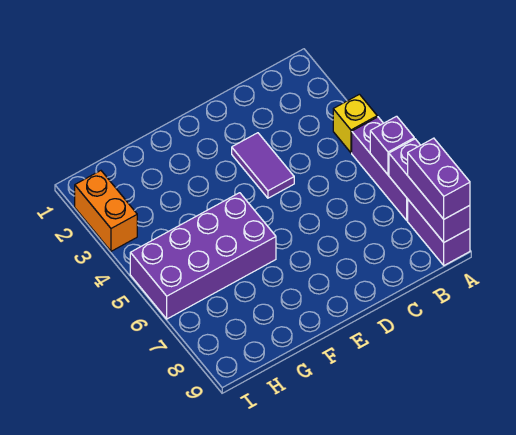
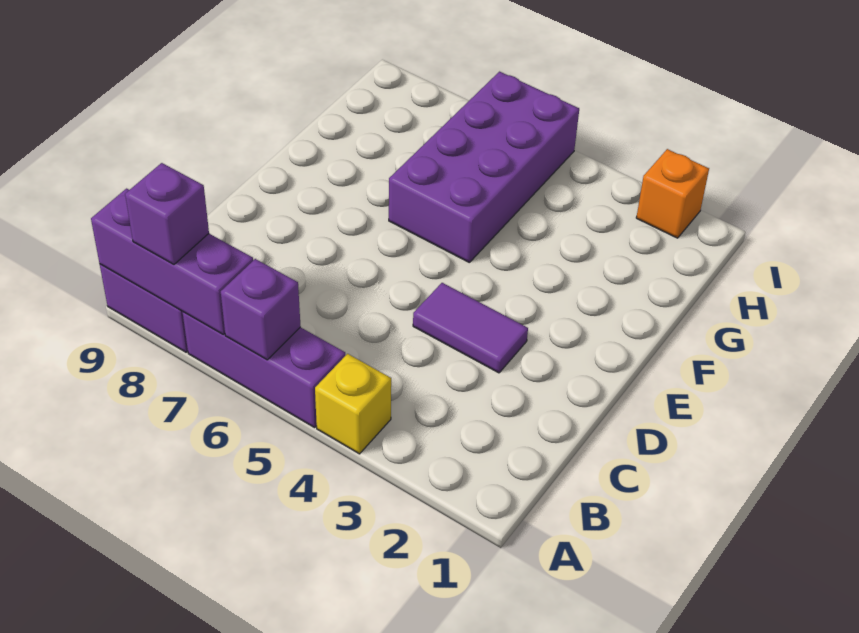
purple 1x2 brick [408,138,470,219] -> purple 1x1 brick [125,163,209,264]
orange 1x2 brick [75,171,137,251] -> orange 1x1 brick [636,149,709,238]

